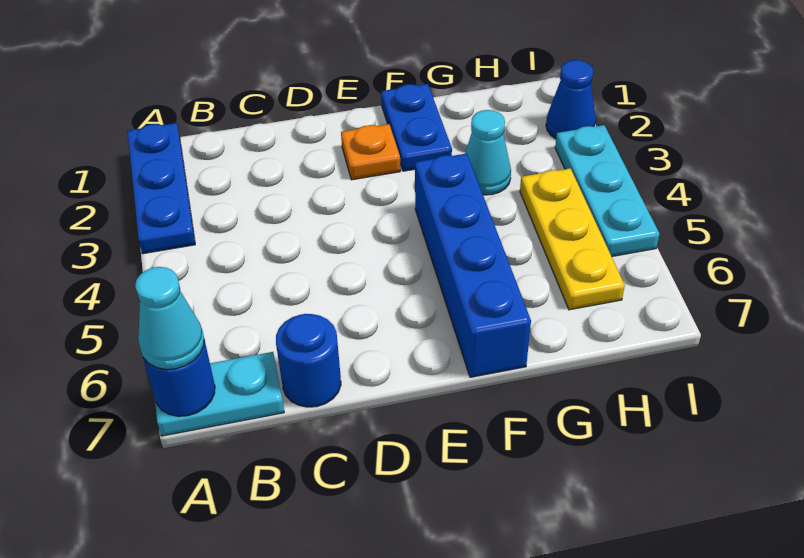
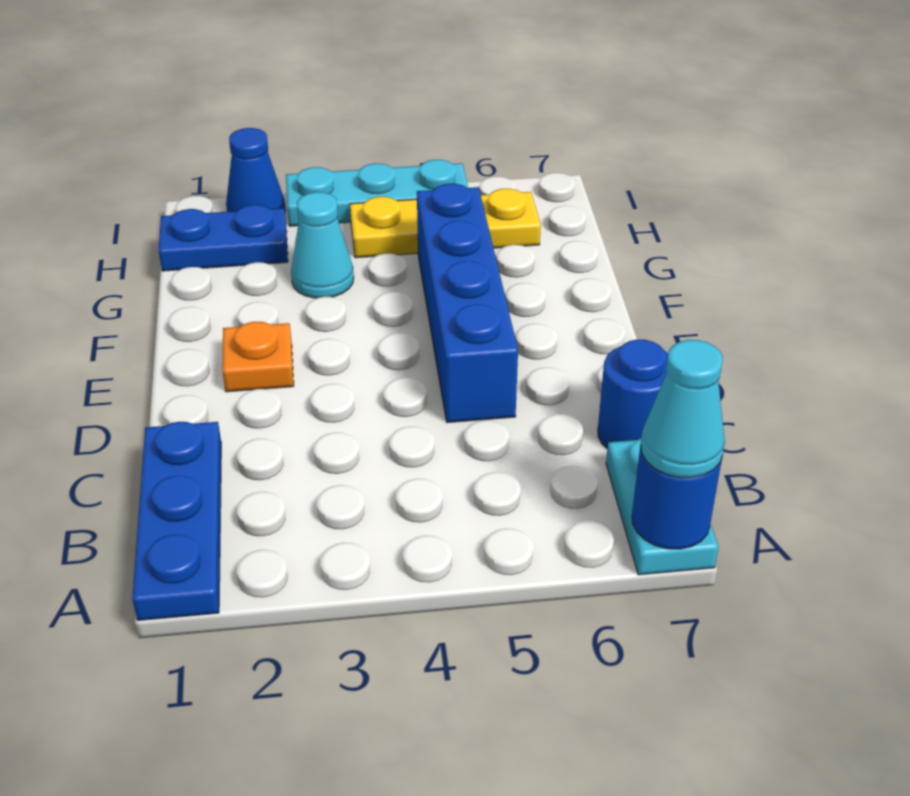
blue 1x3 plate [127,123,195,254] -> blue 1x3 plate turned to [132,422,221,620]
blue 1x2 plate [381,84,452,171] -> blue 1x2 plate moved to [159,205,288,271]
blue 1x4 brick [415,154,531,377] -> blue 1x4 brick turned to [417,184,518,423]

